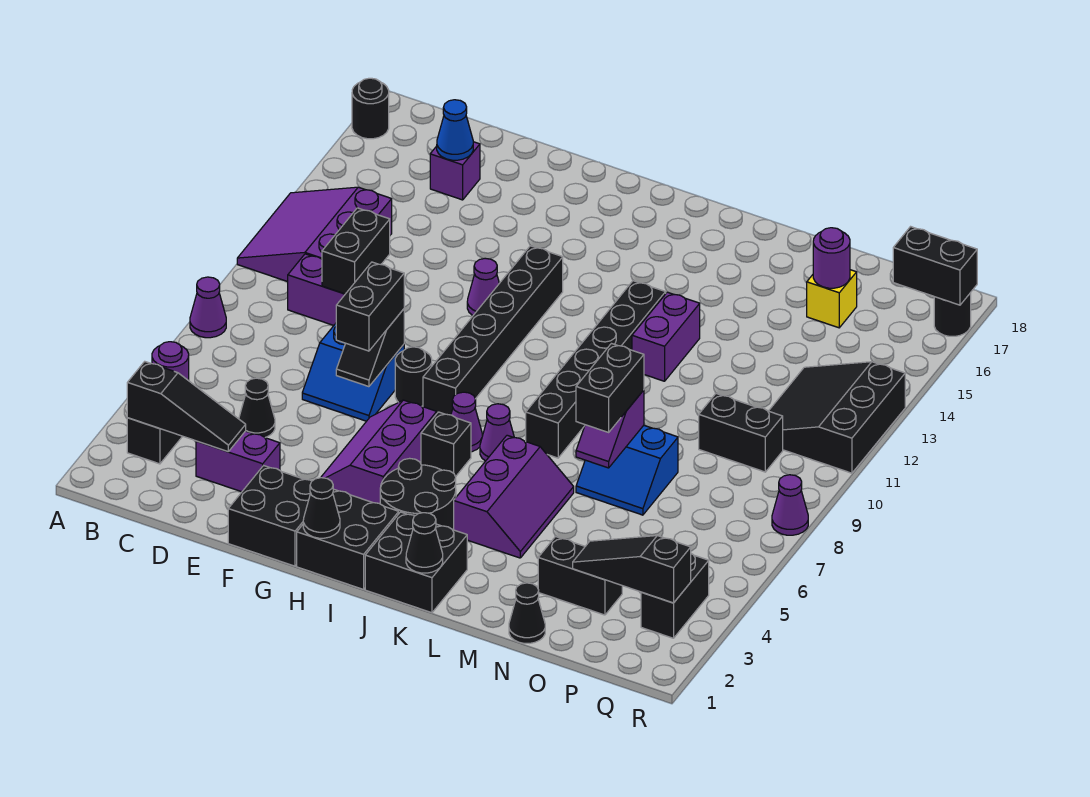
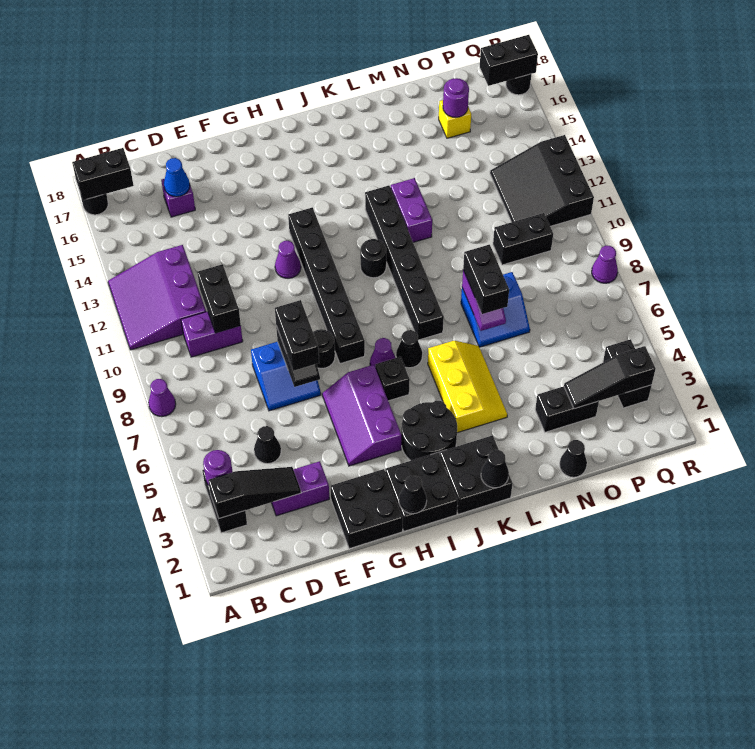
none -> black 1x2 brick [72,148,134,200]
purple 1x1 cone [480,404,514,461] -> black 1x1 cone [396,330,423,368]
none -> black 1x1 round brick [360,239,386,278]
purple 2x3 slope [454,435,574,558] -> yellow 2x3 slope [428,340,507,433]

